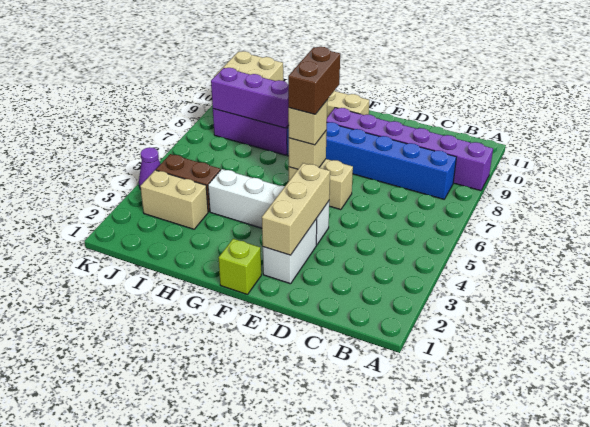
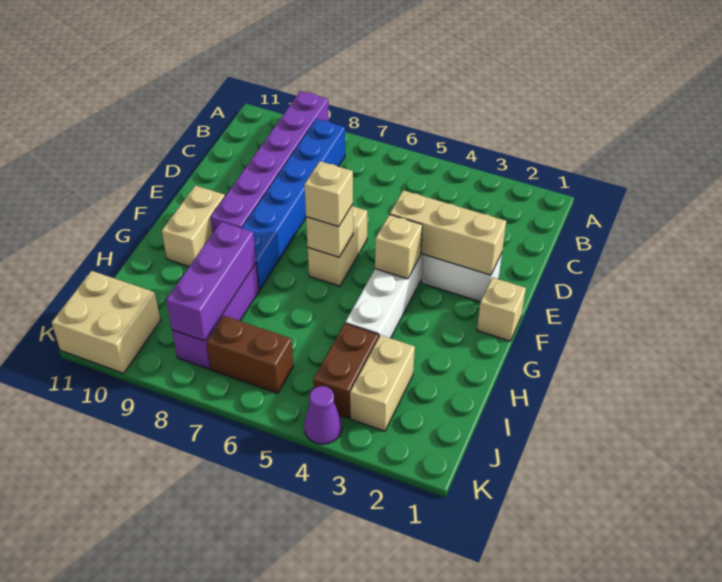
lime 1x1 brick [219,239,261,295] -> tan 1x1 brick [477,277,526,341]
none -> tan 1x1 brick [375,214,422,279]
brown 1x2 brick [288,47,340,114] -> brown 1x2 brick moved to [206,316,293,393]

